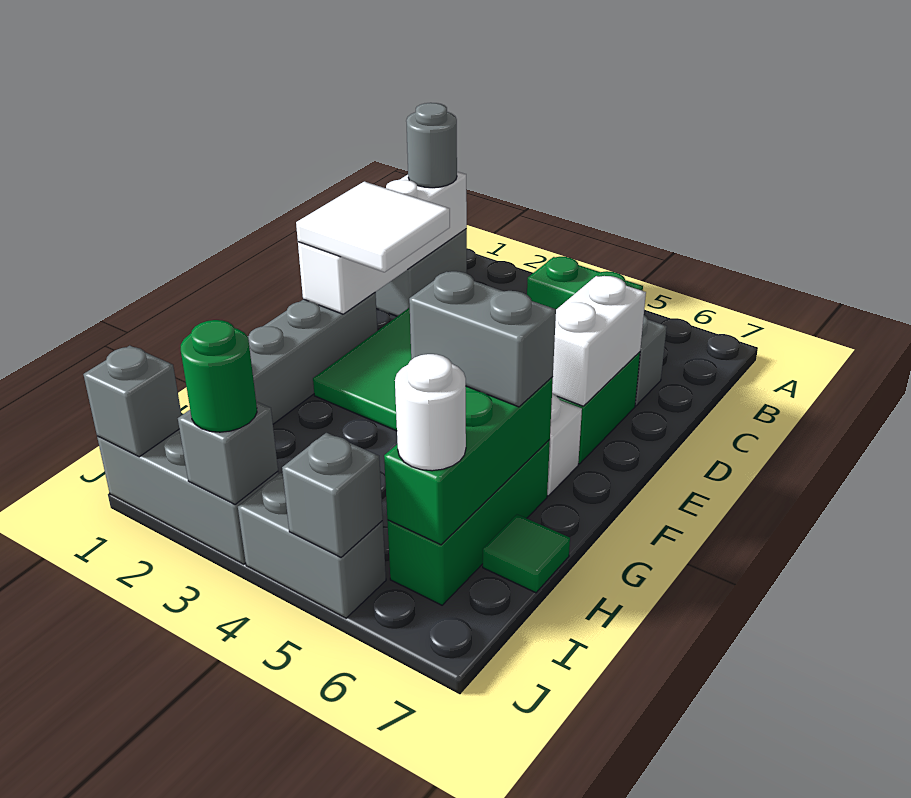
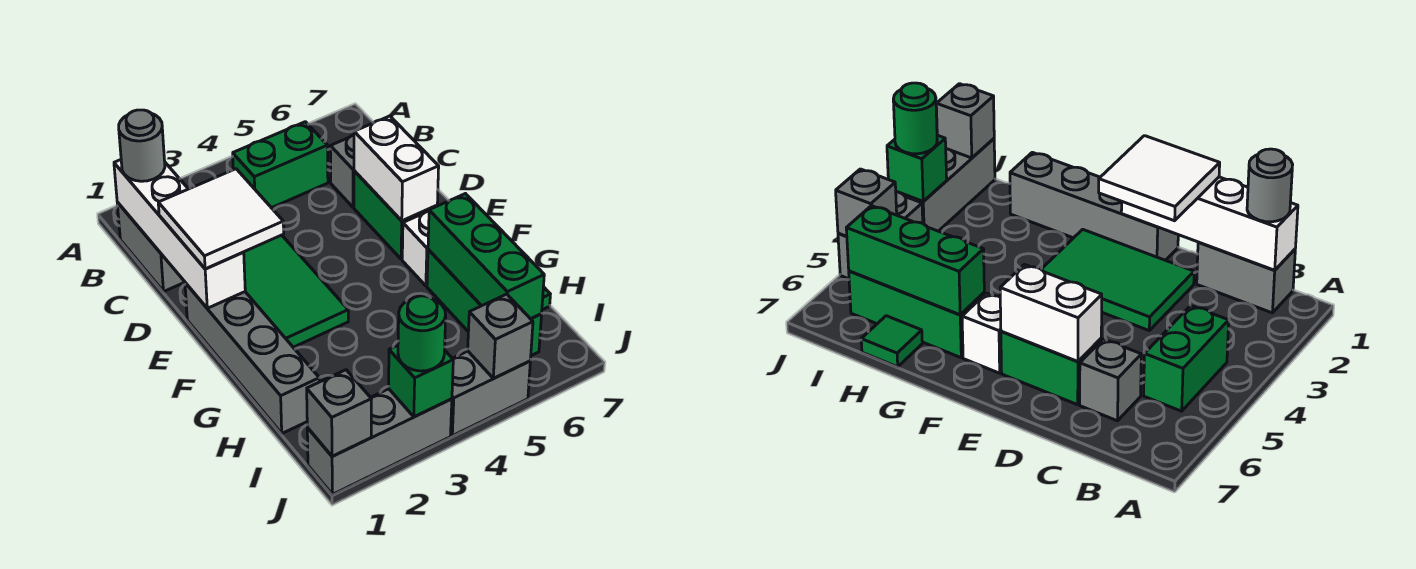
grey 1x2 brick [409,271,556,407] -> none
white 1x1 round brick [395,354,466,471] -> none
grey 1x1 brick [178,402,278,505] -> green 1x1 brick [389,345,453,417]

